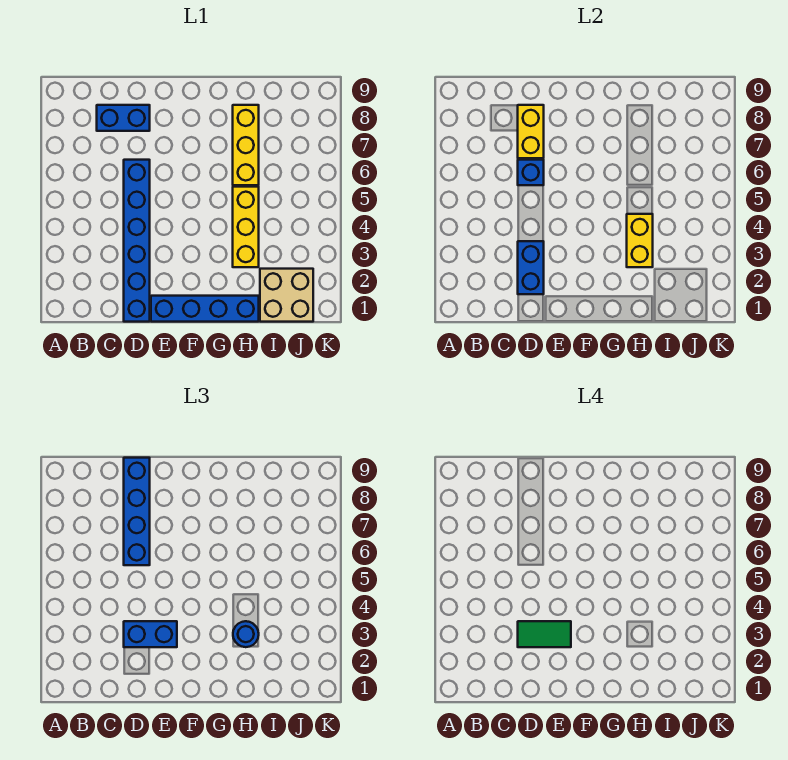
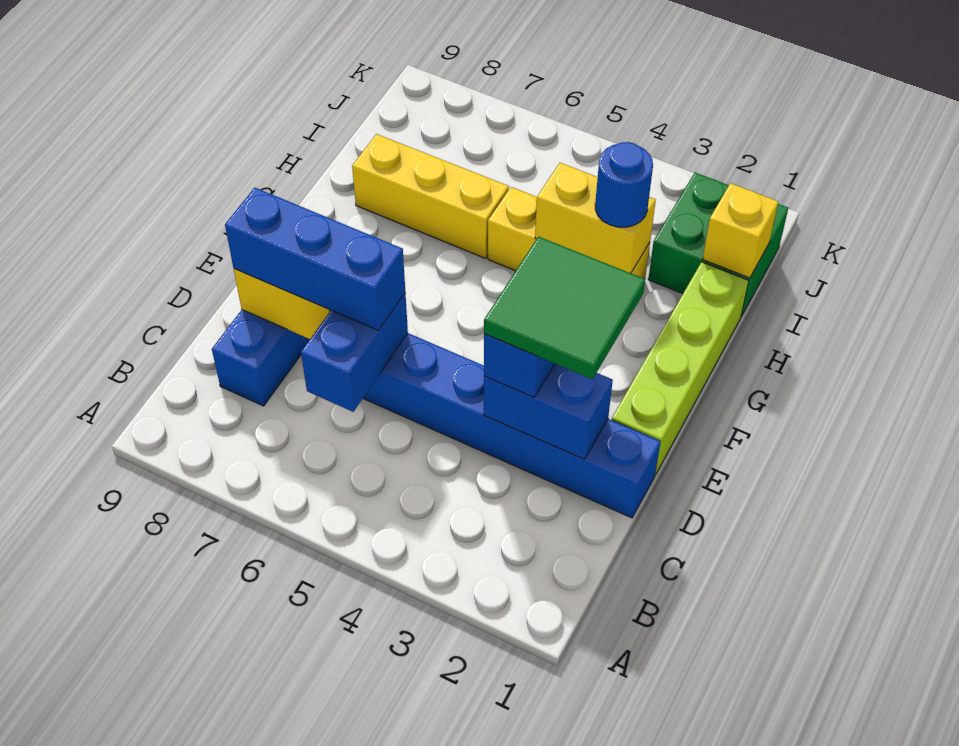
green 1x2 tile [518,621,571,647] -> green 2x2 tile [484,237,645,379]
blue 1x1 brick [518,160,544,185] -> blue 1x2 brick [301,293,408,412]
blue 1x4 brick [124,458,150,565] -> blue 1x3 brick [225,188,405,330]
blue 1x4 brick [151,296,259,322] -> lime 1x4 brick [612,262,749,475]
tan 2x2 brick [260,269,313,322] -> green 2x2 brick [648,173,788,317]
none -> yellow 1x1 brick [703,183,778,278]

